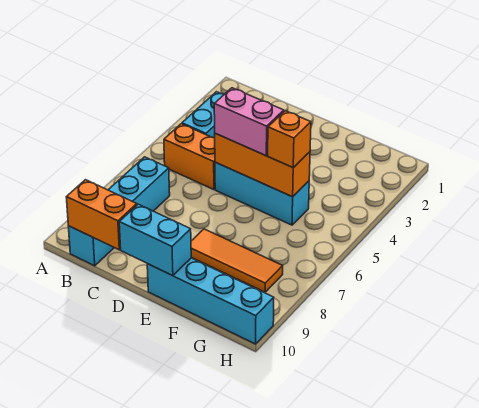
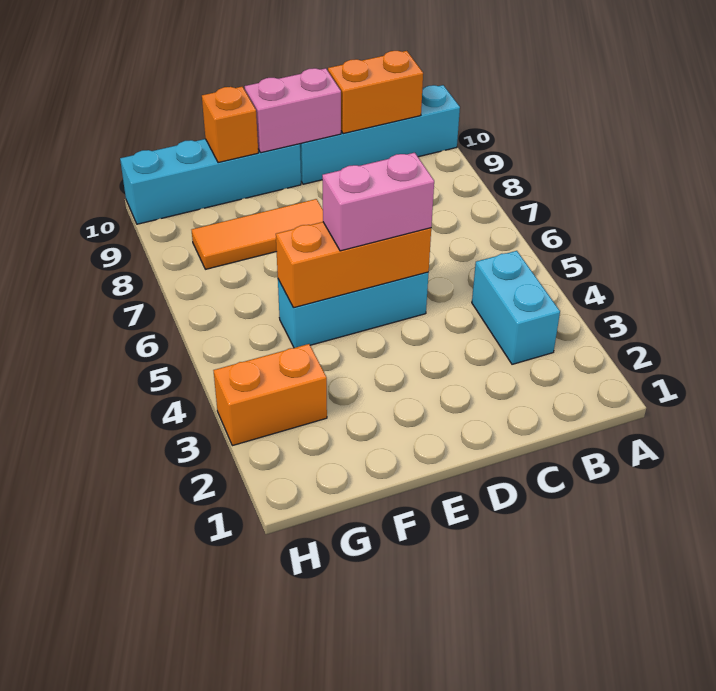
orange 1x2 brick [164,124,215,190] -> orange 1x2 brick moved to [213,344,327,446]
cyan 1x4 brick [68,157,170,266] -> cyan 1x4 brick turned to [300,85,460,184]
cyan 1x2 brick [119,204,191,276] -> pink 1x2 brick [245,68,341,153]
orange 1x1 brick [268,111,311,168] -> orange 1x1 brick moved to [202,87,258,163]

